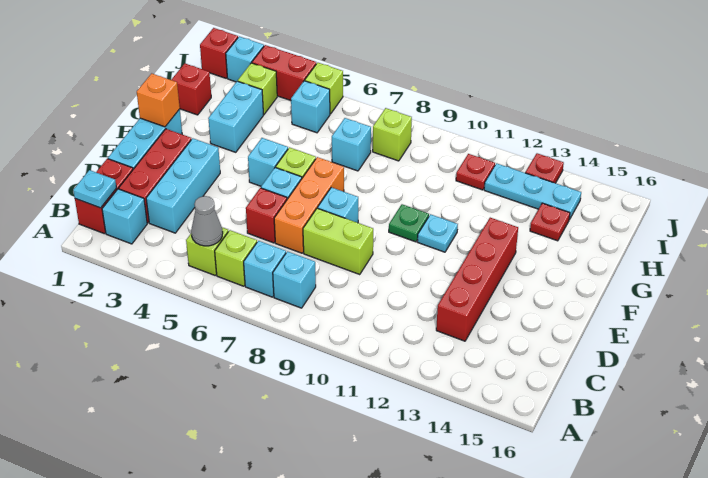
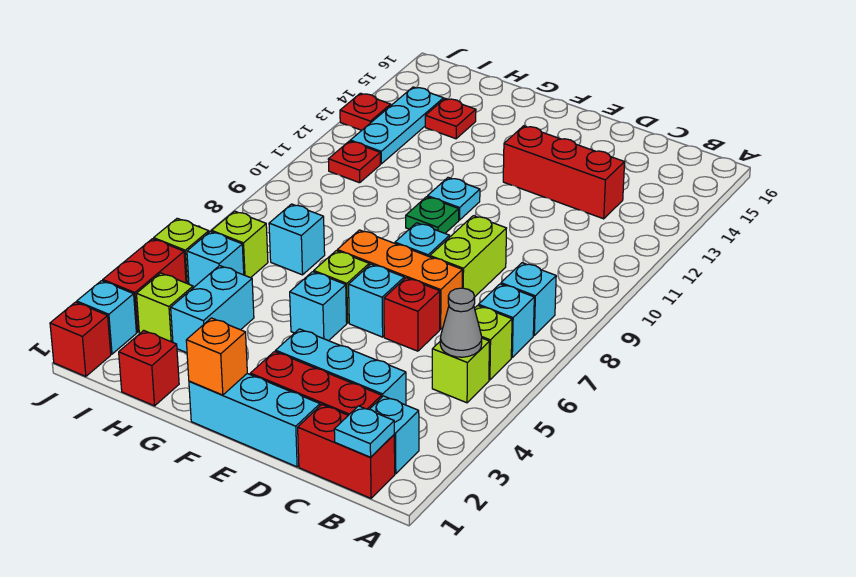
red 1x4 brick [436,218,518,341] -> red 1x3 brick [503,126,625,219]
cyan 1x2 brick [208,81,264,152] -> cyan 1x2 brick turned to [171,266,254,353]
lime 1x1 brick [373,108,412,161] -> lime 1x1 brick moved to [212,211,268,278]

